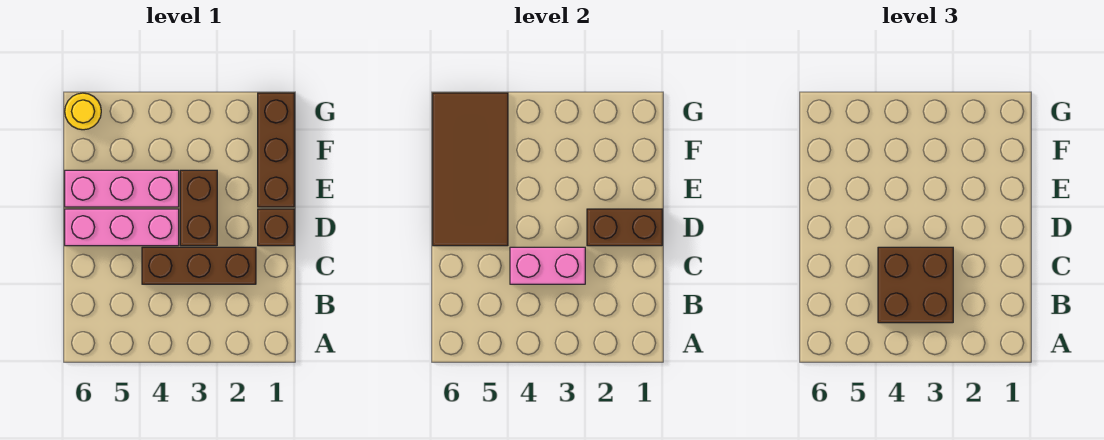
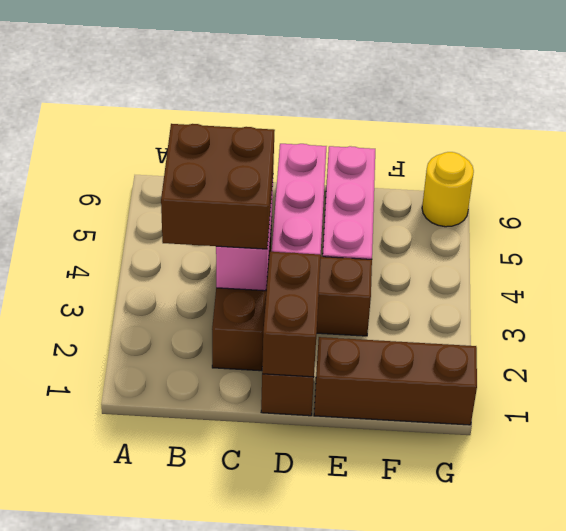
brown 2x4 tile [433,93,508,246] -> none

